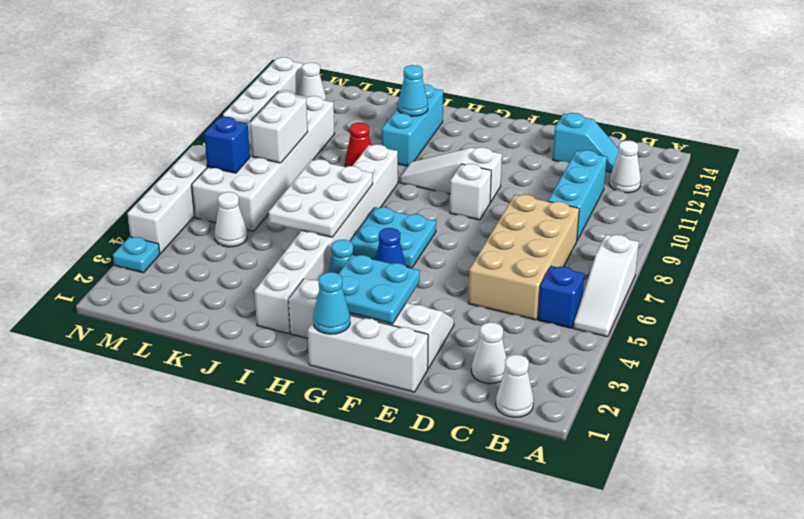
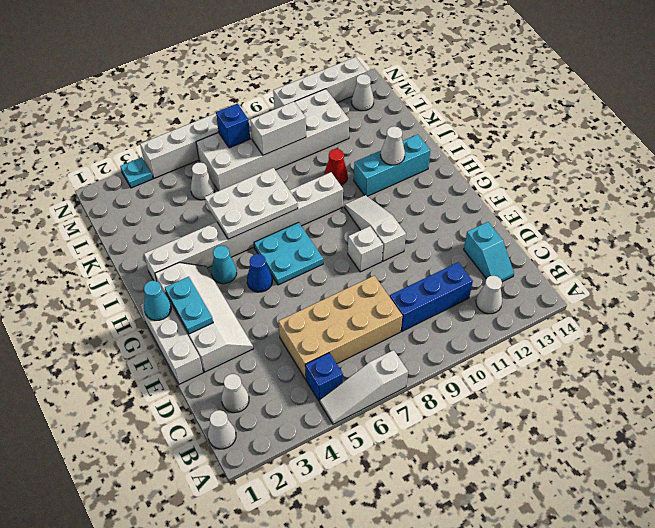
cyan 1x3 brick [548,150,607,240] -> blue 1x3 brick [390,262,473,331]
cyan 2x2 plate [338,255,420,324] -> cyan 1x2 plate [165,277,213,334]
cyan 1x1 cone [398,65,428,116] -> white 1x1 cone [381,126,405,165]

